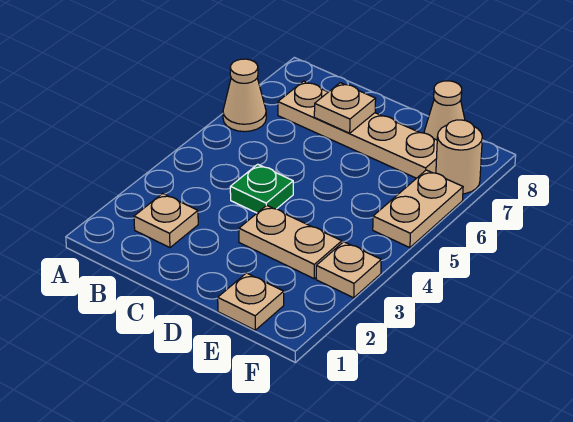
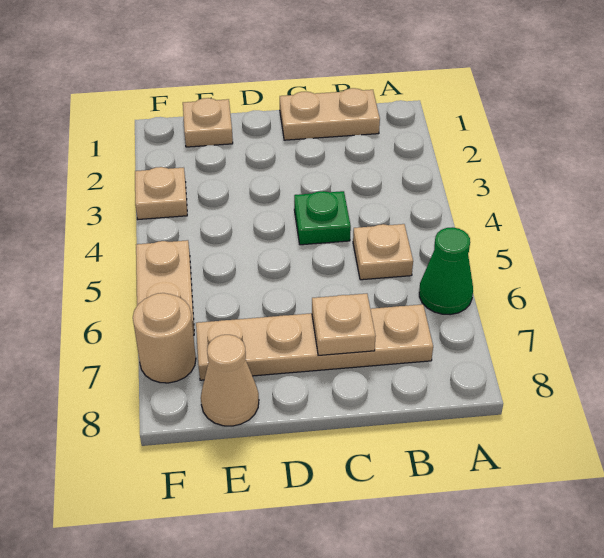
tan 1x1 cone [223,59,266,132] -> green 1x1 cone [419,227,473,315]
tan 1x1 plate [134,193,198,248] -> tan 1x1 plate moved to [353,224,413,280]
tan 1x2 plate [239,205,342,279] -> tan 1x2 plate moved to [280,88,380,140]

